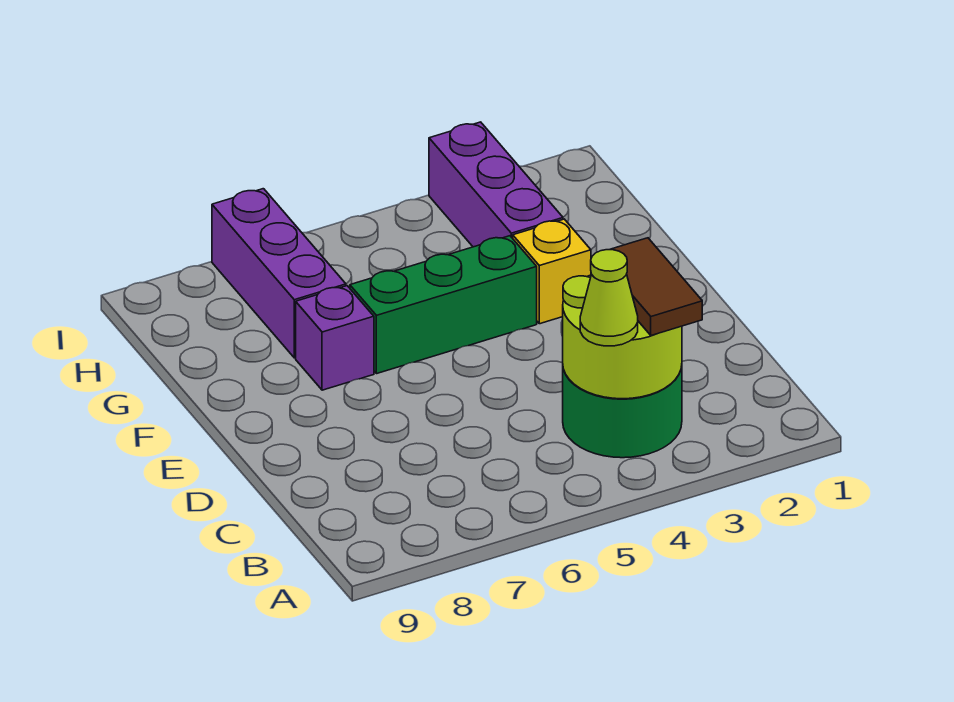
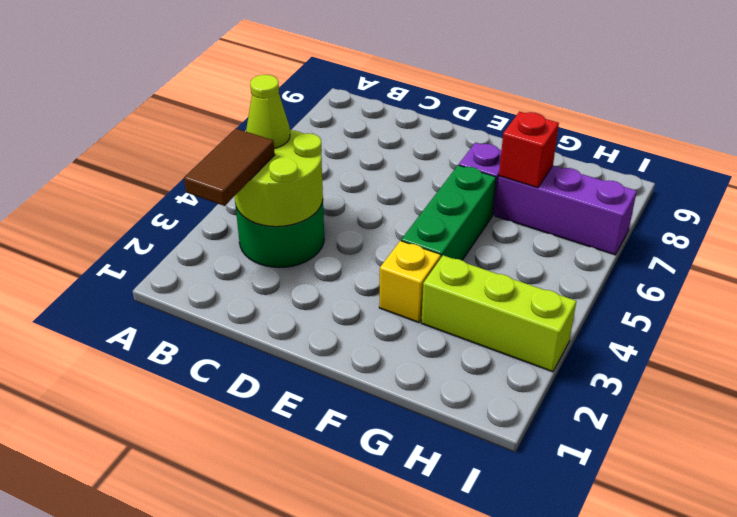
brown 1x2 tile [610,238,702,335] -> brown 1x2 tile turned to [184,129,275,206]
purple 1x3 brick [429,122,563,247] -> lime 1x3 brick [422,255,576,372]
none -> red 1x1 brick [499,112,559,188]

